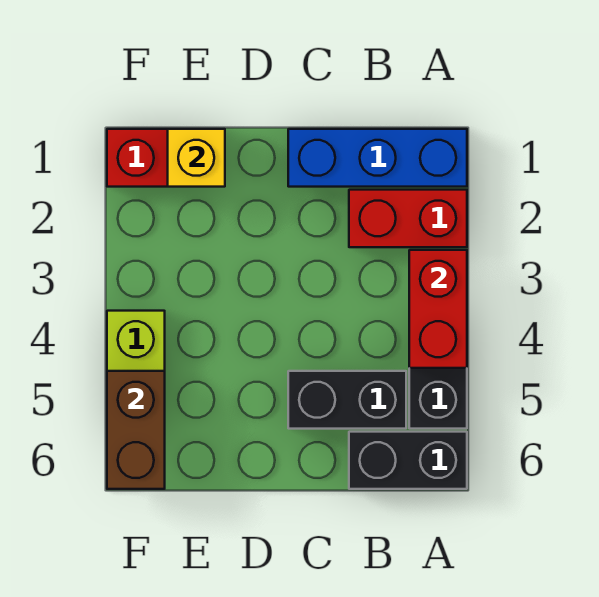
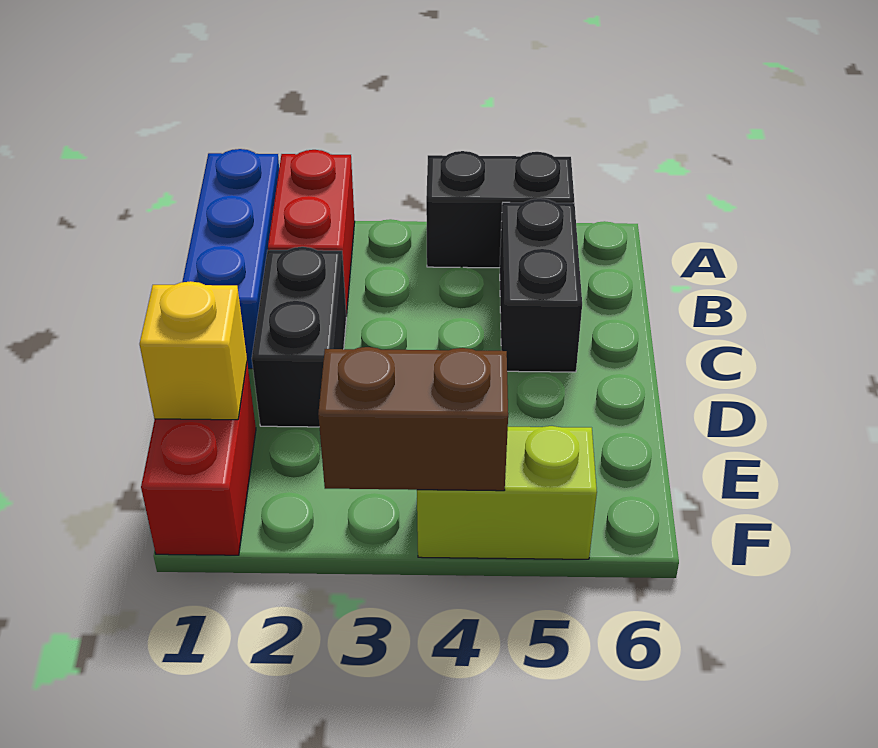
red 1x2 brick [409,250,467,368] -> none
black 1x2 brick [349,432,467,489] -> black 1x2 brick moved to [252,247,346,427]
brown 1x2 brick [107,371,165,489] -> brown 1x2 brick moved to [318,347,508,491]

